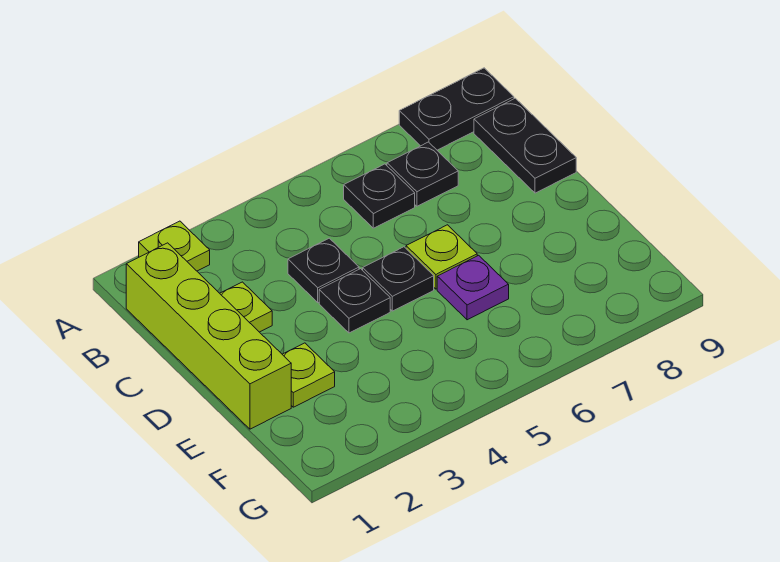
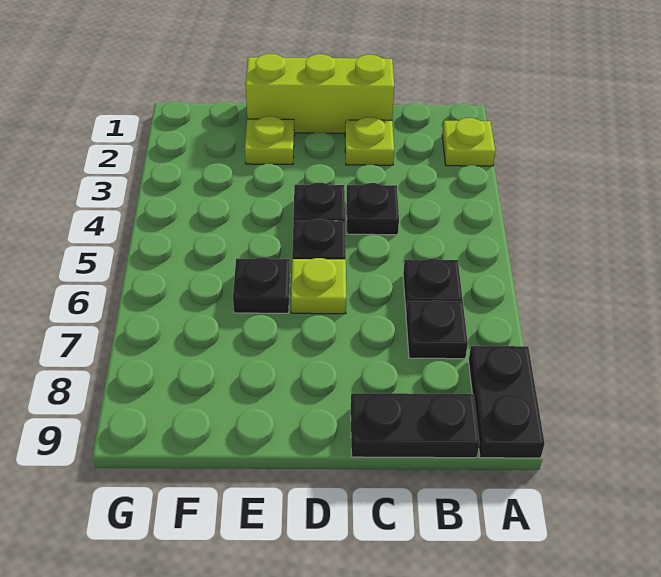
lime 1x4 brick [126,243,291,429] -> lime 1x3 brick [246,54,394,133]
purple 1x1 plate [437,255,509,320] -> black 1x1 plate [233,258,290,313]

